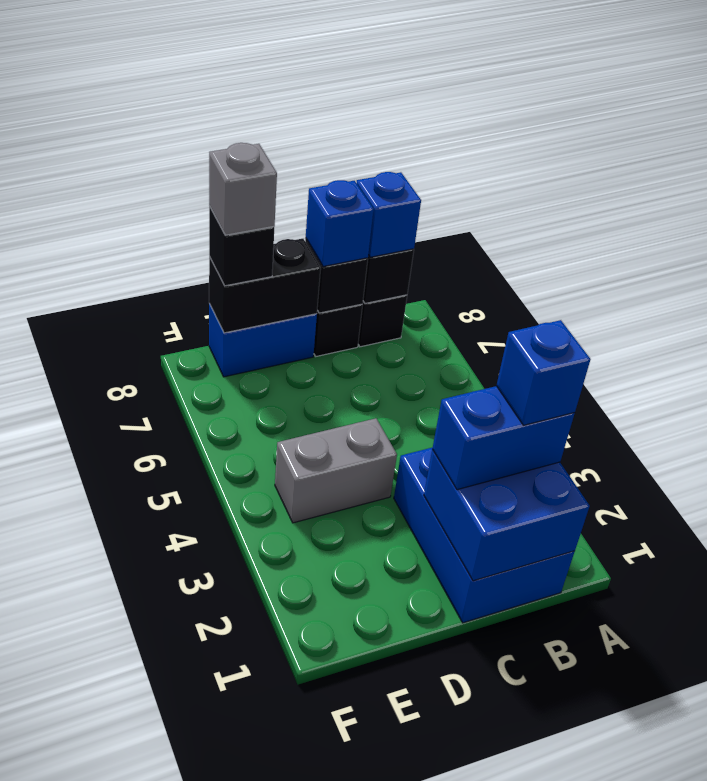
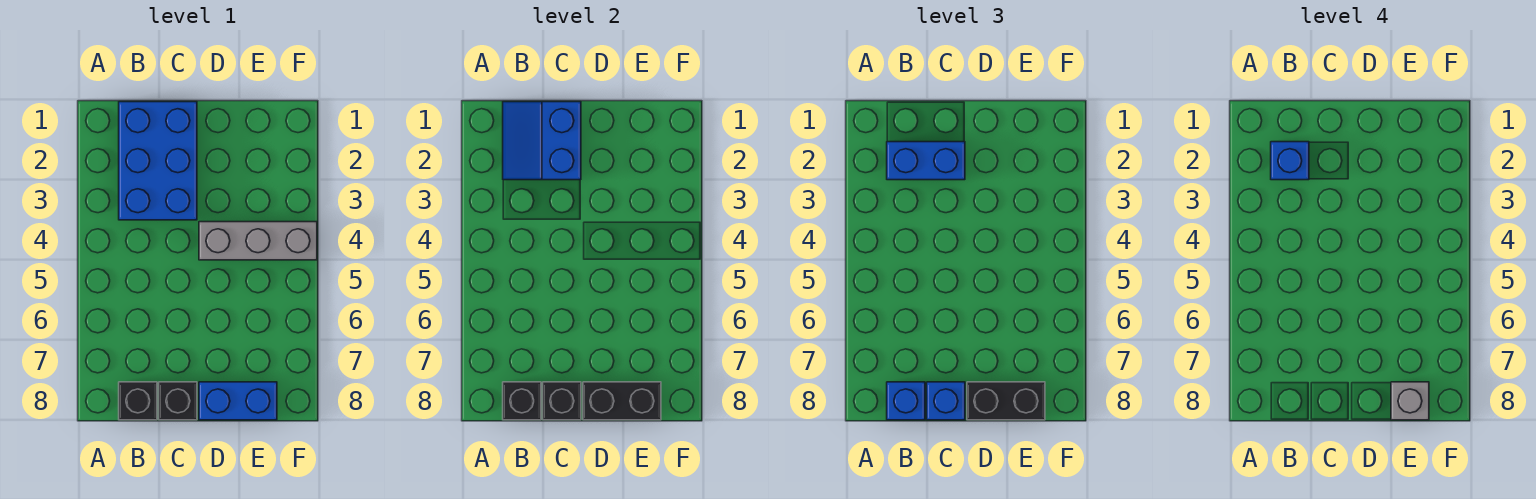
blue 2x2 brick [424,450,590,581] -> blue 2x2 slope [503,102,581,180]
grey 1x2 brick [275,418,397,523] -> grey 1x3 brick [199,222,317,260]
black 1x1 brick [209,206,274,286] -> black 1x2 brick [967,382,1045,420]

